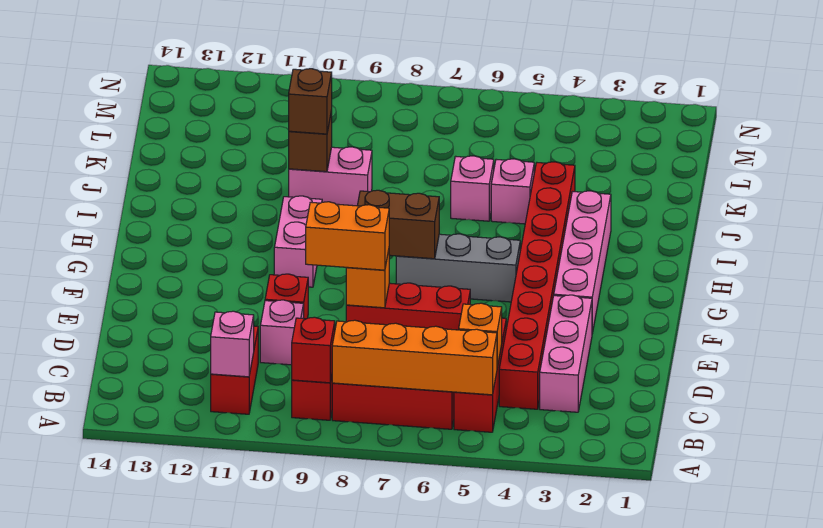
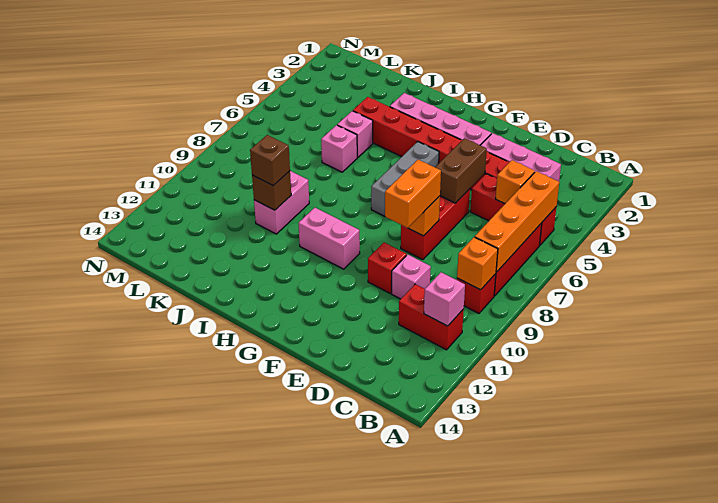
red 1x1 brick [292,317,335,383] -> orange 1x1 brick [457,237,498,290]
brown 1x2 brick [357,190,439,259] -> brown 1x2 brick moved to [435,138,487,203]

